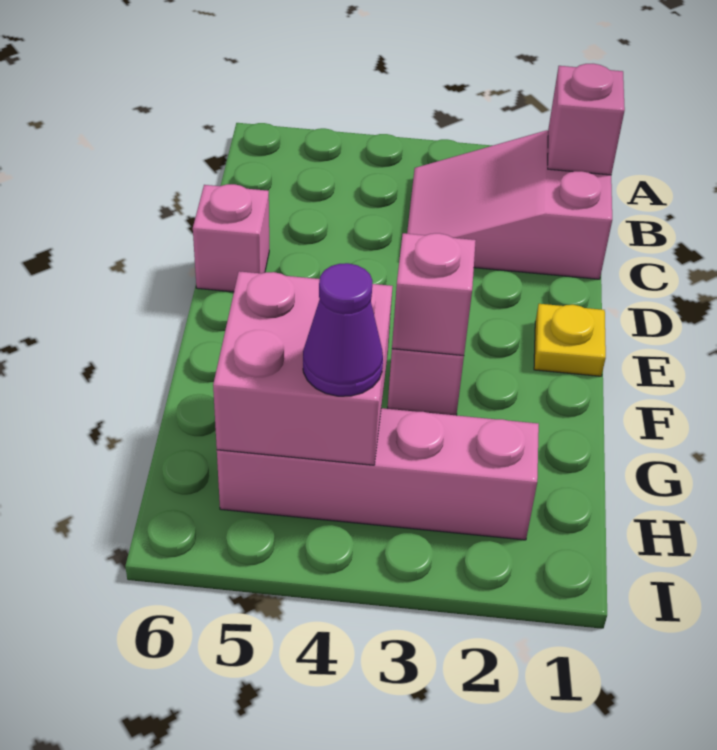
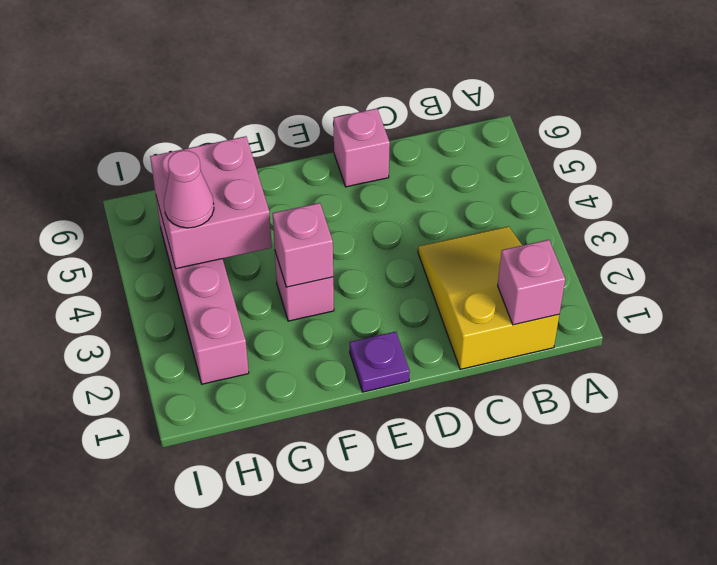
pink 2x3 slope [407,130,612,279] -> yellow 2x3 slope [418,226,559,369]
yellow 1x1 plate [534,304,606,376] -> purple 1x1 plate [350,332,410,392]
purple 1x1 cone [303,263,383,396] -> pink 1x1 cone [164,150,214,228]

